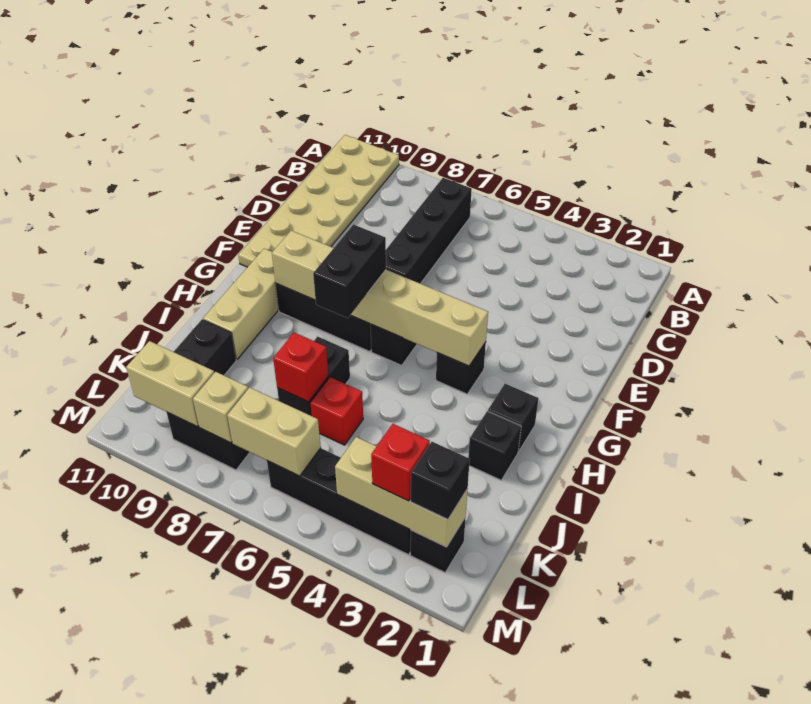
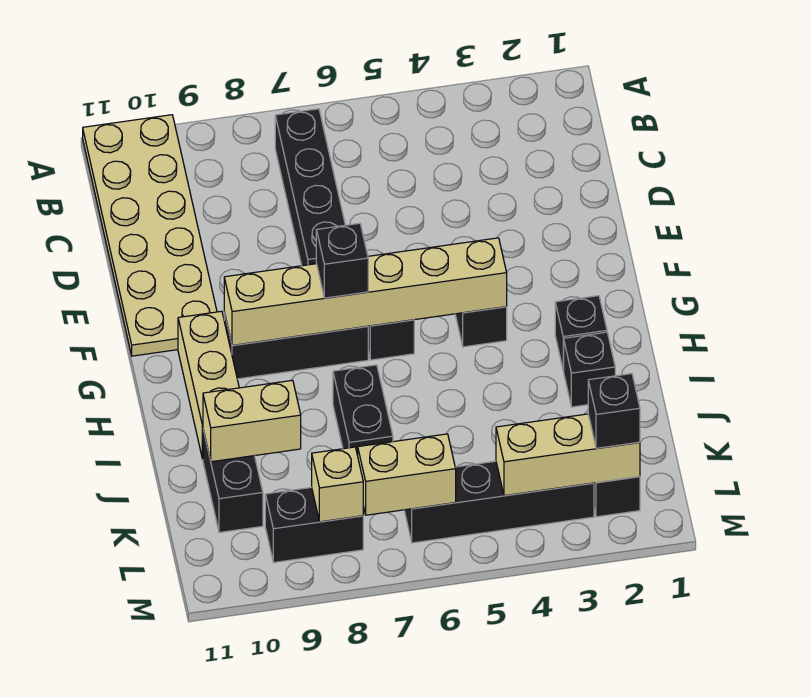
black 1x2 brick [313,225,386,318] -> black 1x1 brick [316,223,368,298]
red 1x1 brick [310,377,363,445] -> none
red 1x1 brick [273,333,328,402] -> none
red 1x1 brick [371,424,430,501] -> none
tan 1x2 brick [126,341,214,427] -> tan 1x2 brick moved to [203,380,301,462]

